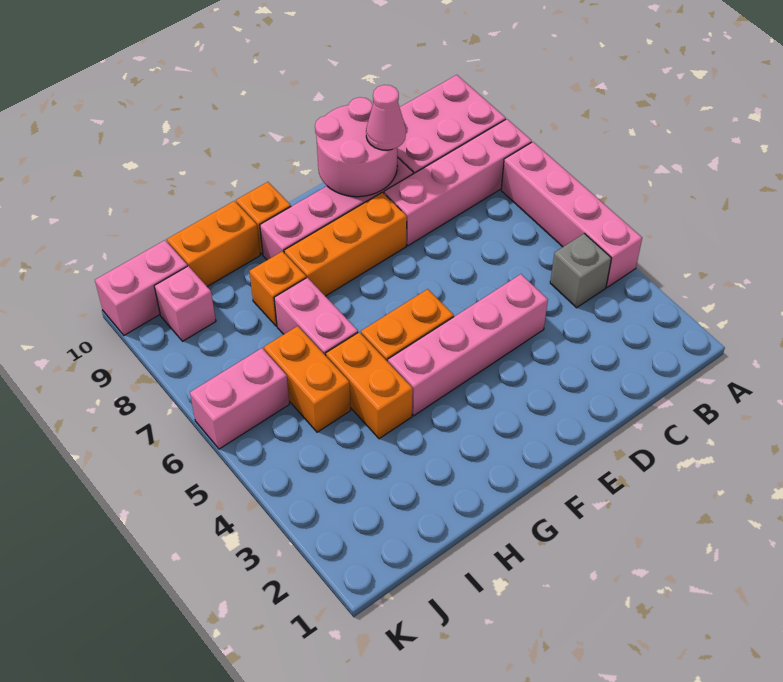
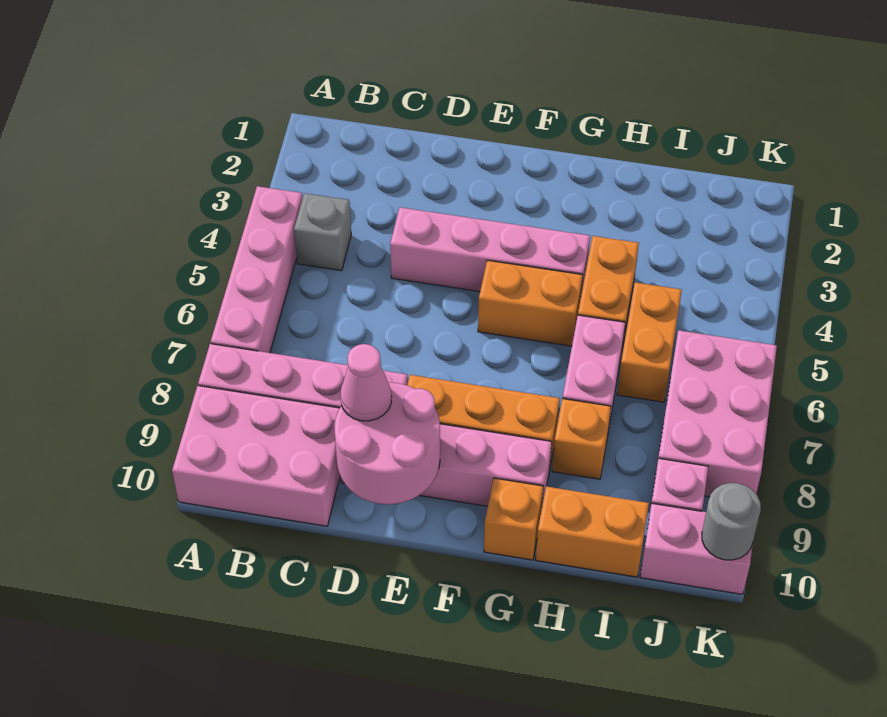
pink 1x2 brick [190,348,289,449] -> pink 2x3 brick [658,330,777,497]
none -> grey 1x1 round brick [702,483,761,560]

